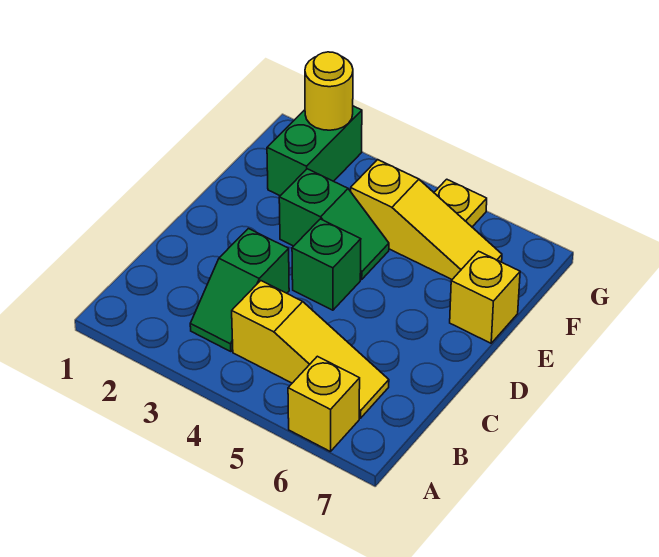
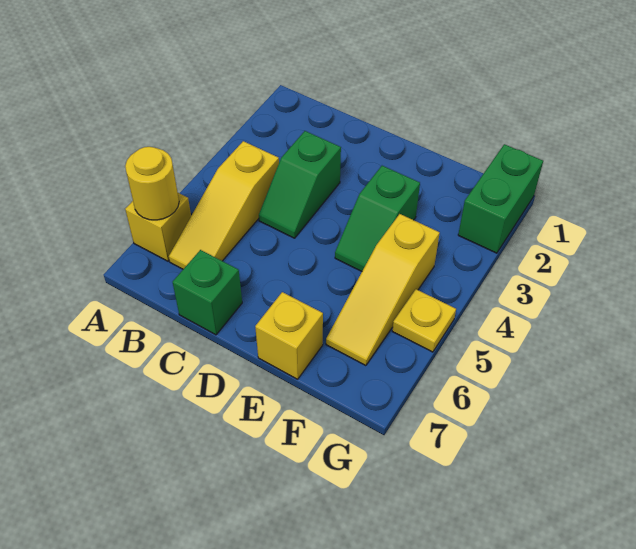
green 1x2 slope [190,229,289,352] -> green 1x2 slope turned to [259,131,341,238]
green 1x1 brick [292,219,361,310] -> green 1x1 brick moved to [173,250,242,335]
green 1x2 brick [267,106,362,196] -> green 1x2 brick turned to [458,144,543,253]
yellow 1x1 round brick [305,52,353,130] -> yellow 1x1 round brick moved to [125,147,179,220]

